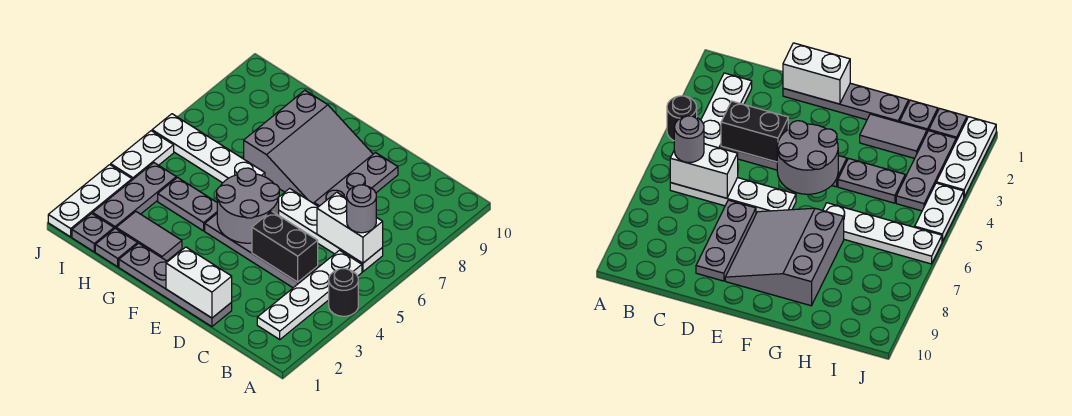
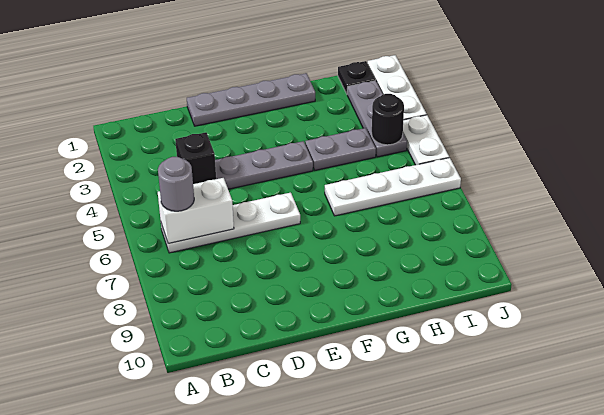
black 1x1 round brick [329,269,358,316] -> black 1x1 round brick moved to [372,94,404,145]
white 1x4 plate [257,250,362,339] -> none
black 1x2 brick [252,211,318,282] -> black 1x1 brick [175,132,216,184]
white 1x2 brick [166,247,232,318] -> none
grey 1x3 plate [314,153,398,207] -> none
grey 2x2 round brick [217,168,279,243] -> none
grey 3x3 slope [244,90,373,203] -> none
grey 1x2 tile [116,212,182,261] -> none
grey 1x1 plate [95,228,138,267] -> none
grey 1x1 plate [72,213,114,252] -> black 1x1 plate [338,61,376,94]

